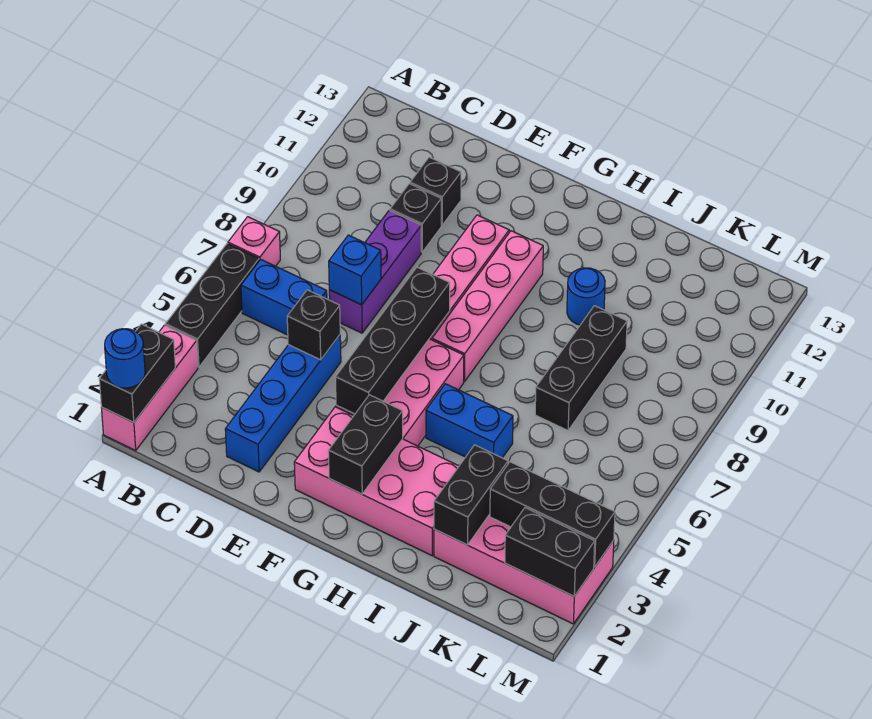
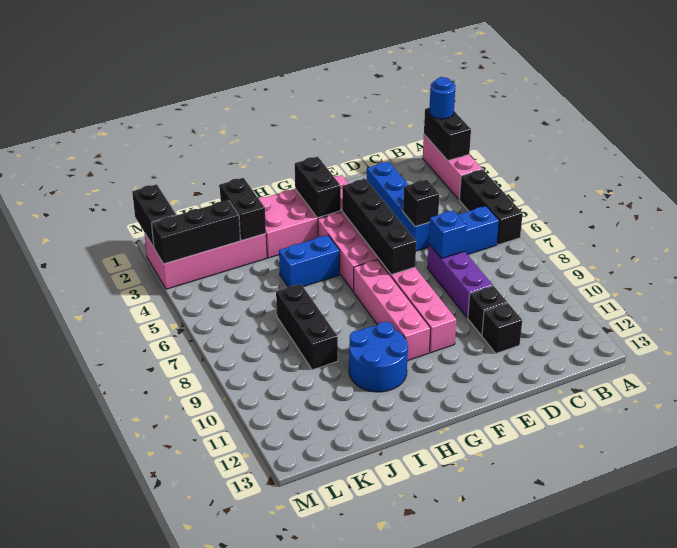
pink 1x1 brick [228,217,280,266] -> none
blue 1x1 round brick [567,268,605,325] -> blue 2x2 round brick [349,322,408,392]
black 1x2 brick [505,508,595,596] -> black 1x2 brick turned to [132,184,176,247]

